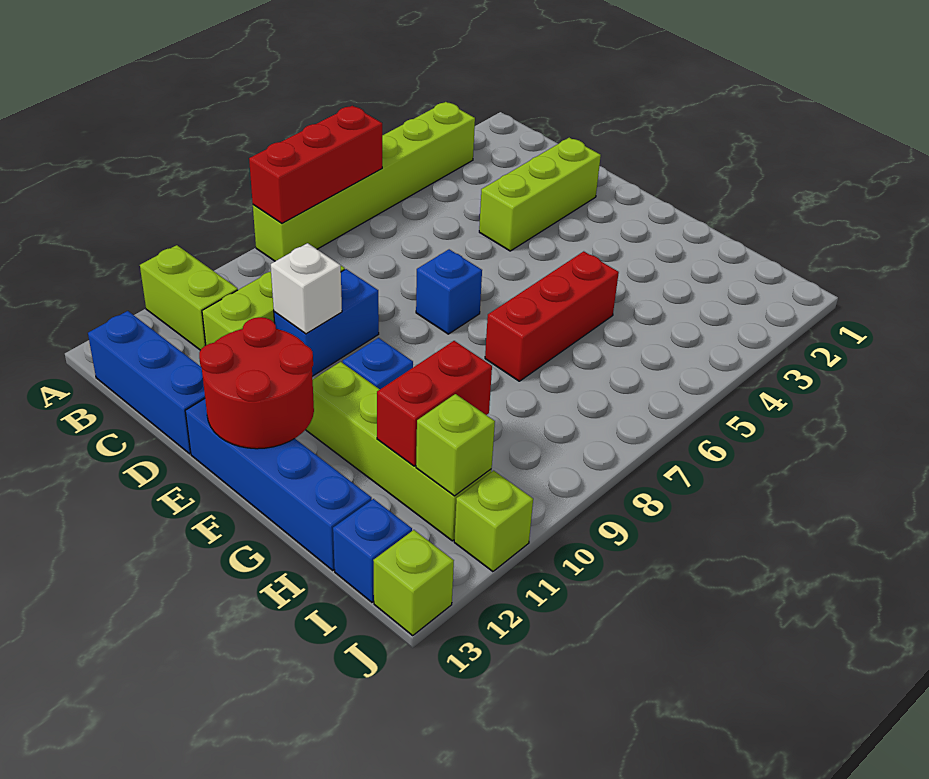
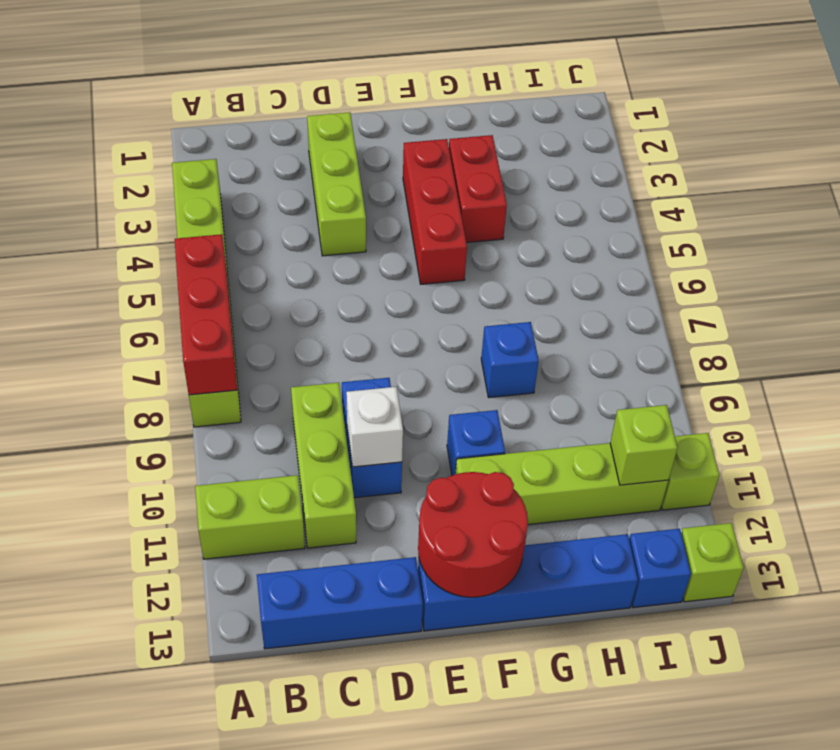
blue 1x1 brick [416,249,482,334] -> blue 1x1 brick moved to [481,322,539,398]
red 1x3 brick [485,251,619,381] -> red 1x3 brick moved to [403,139,467,284]
red 1x2 brick [377,341,492,466] -> red 1x2 brick moved to [449,135,507,243]

